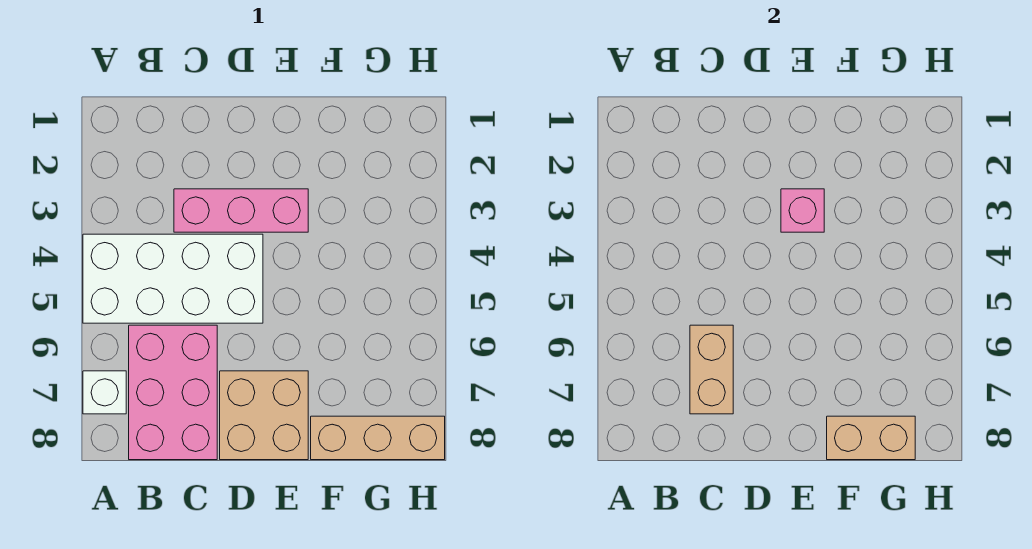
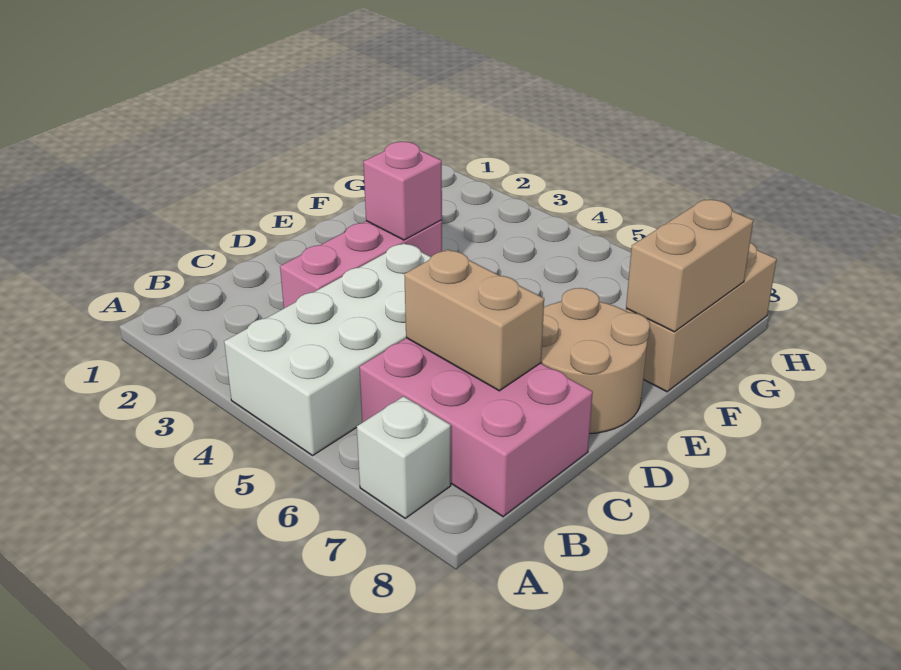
tan 2x2 brick [220,371,308,460] -> tan 2x2 round brick [541,288,650,434]

